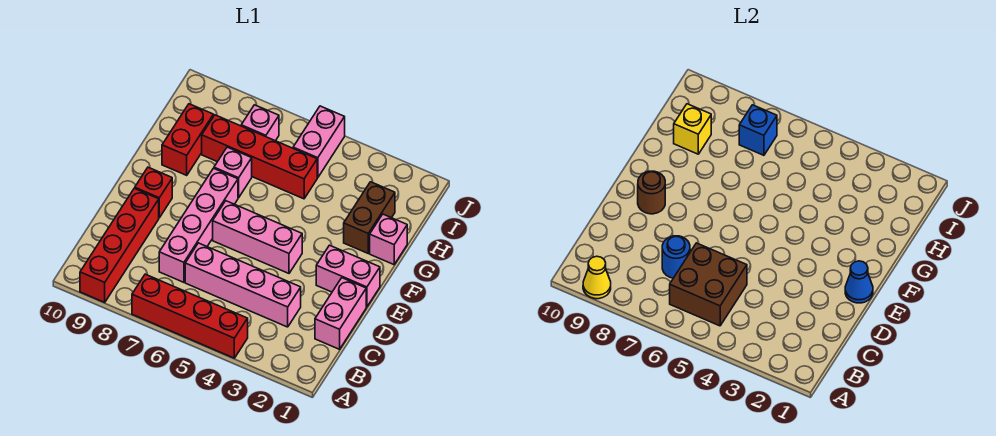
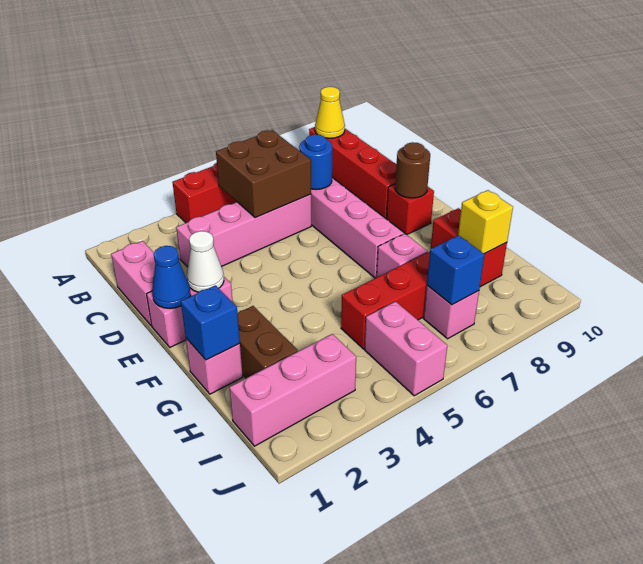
none -> white 1x1 cone [187,231,224,292]
pink 1x3 brick [213,201,302,273] -> pink 1x3 brick moved to [229,334,356,446]
none -> blue 1x1 brick [181,285,240,360]

